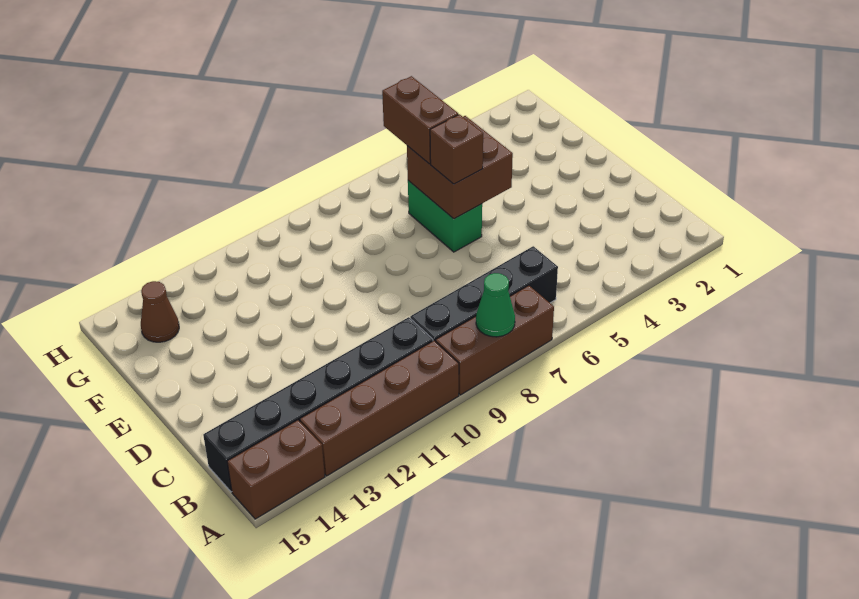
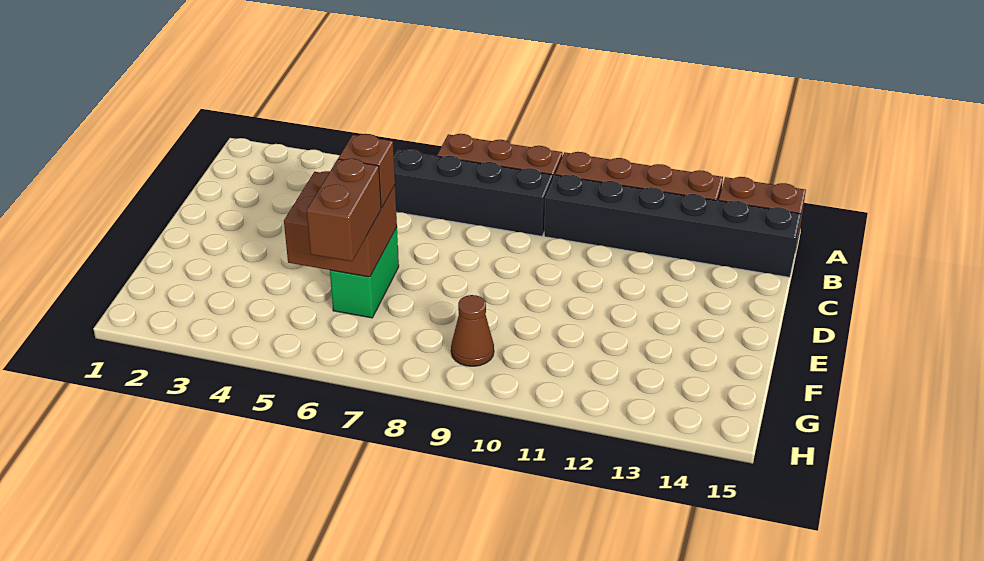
green 1x1 cone [476,273,515,337] -> none
brown 1x1 cone [141,281,179,342] -> brown 1x1 cone moved to [451,295,494,366]

